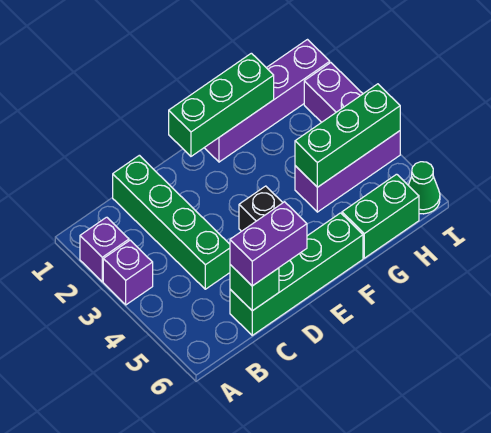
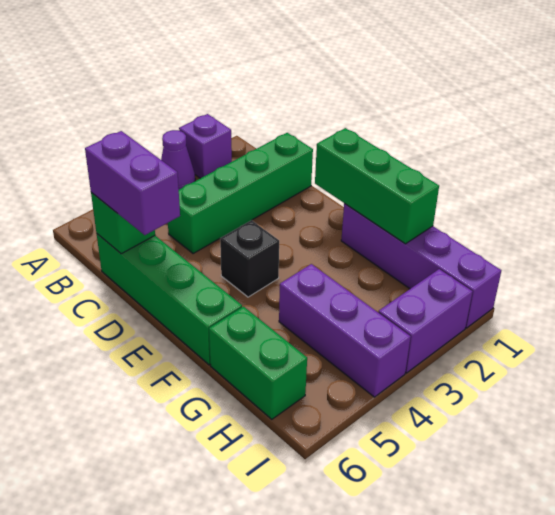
purple 1x1 brick [103,240,153,305] -> purple 1x1 cone [161,130,195,189]
green 1x3 brick [295,84,400,187] -> none
green 1x1 cone [408,162,440,214] -> none

